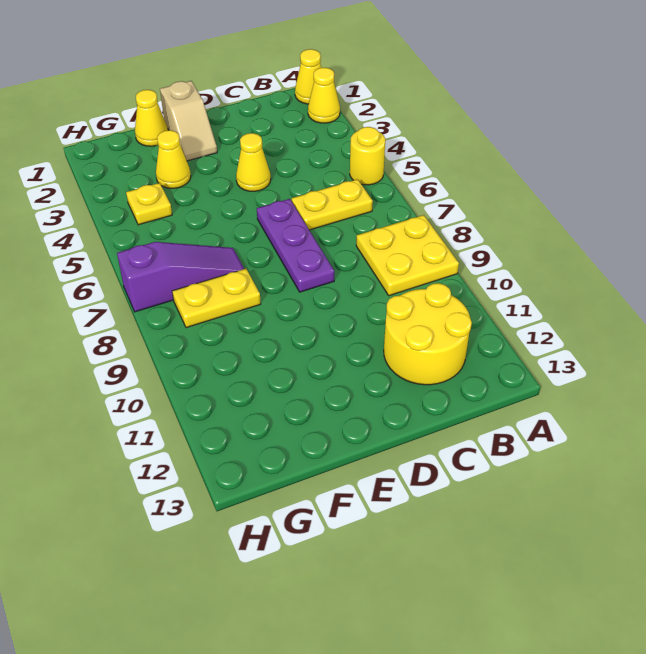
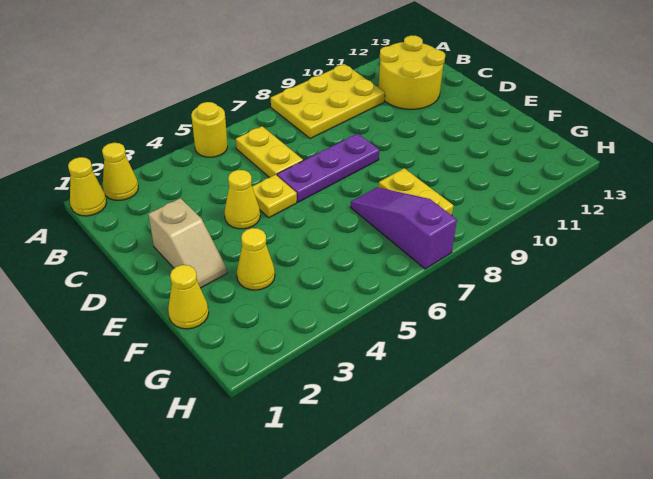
yellow 2x2 plate [356,215,459,296] -> yellow 2x3 plate [271,64,385,139]
tan 1x2 slope [160,81,217,161] -> tan 1x2 slope turned to [148,198,227,288]
yellow 1x1 plate [126,183,172,225] -> yellow 1x1 plate moved to [252,175,297,218]

